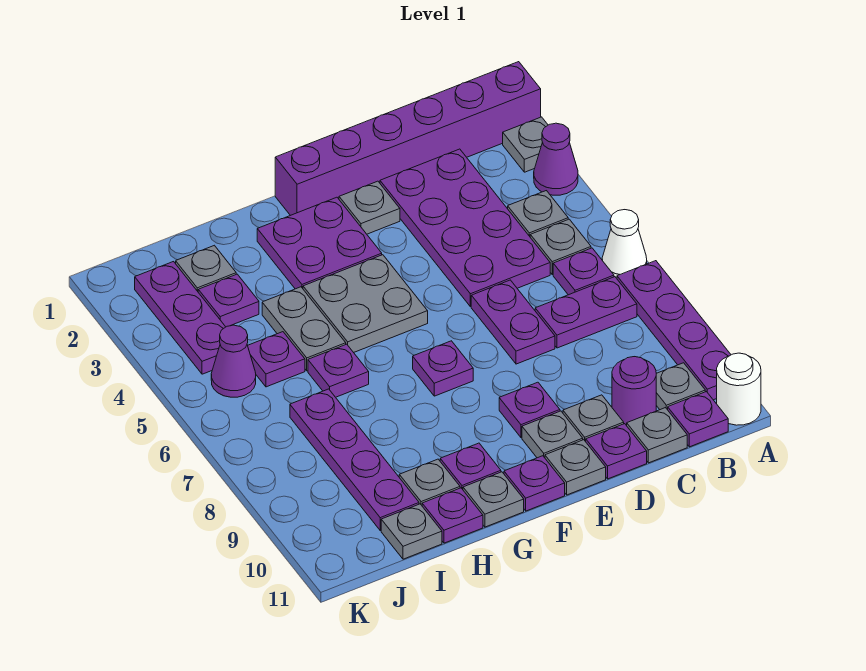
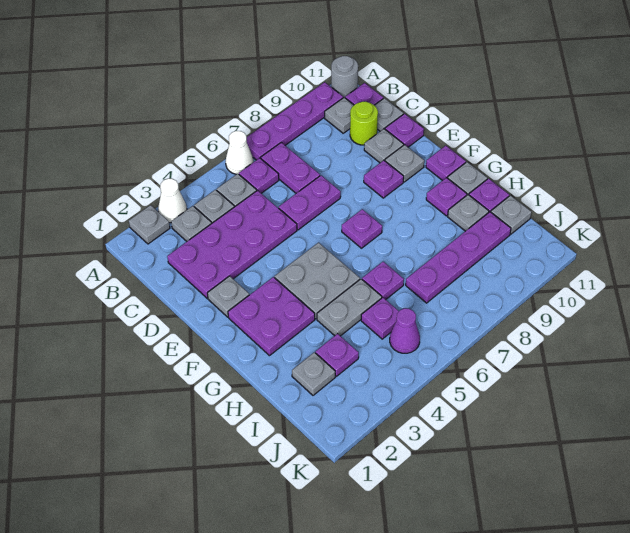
purple 1x6 brick [275,62,541,216] -> none
purple 1x1 cone [534,123,578,195] -> white 1x1 cone [158,179,187,223]
white 1x1 round brick [717,353,761,425] -> grey 1x1 round brick [331,56,358,98]
purple 1x1 round brick [612,357,656,426] -> lime 1x1 round brick [350,102,378,145]
grey 1x1 plate [545,440,606,495] -> grey 1x1 plate moved to [171,206,212,241]
purple 1x3 plate [135,262,225,374] -> none

